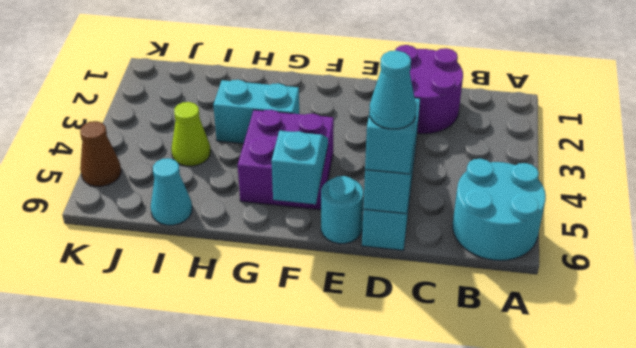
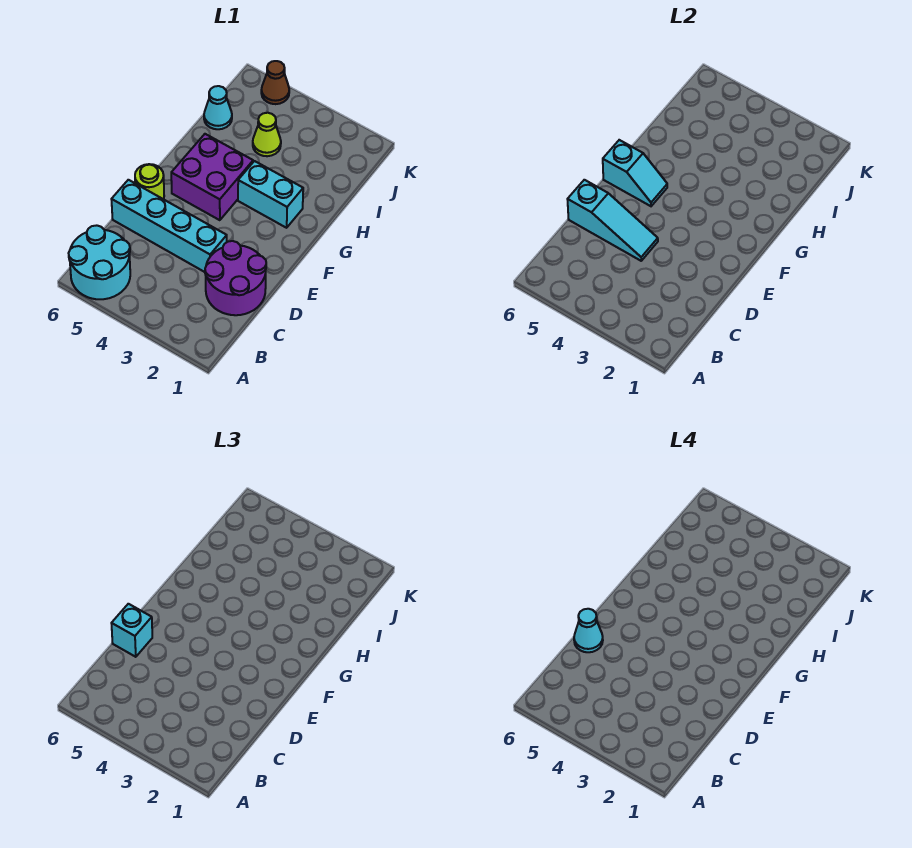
cyan 1x1 round brick [321,176,364,244] -> lime 1x1 round brick [135,164,164,199]
cyan 1x2 brick [213,80,299,144] -> cyan 1x2 brick turned to [238,161,303,228]

